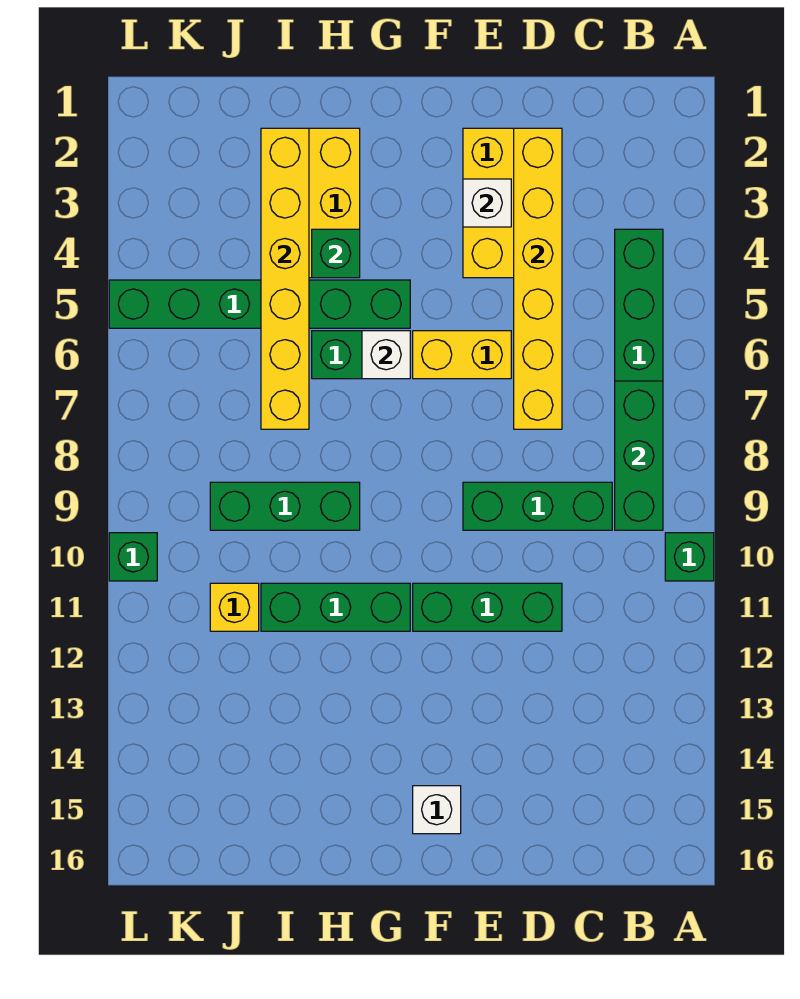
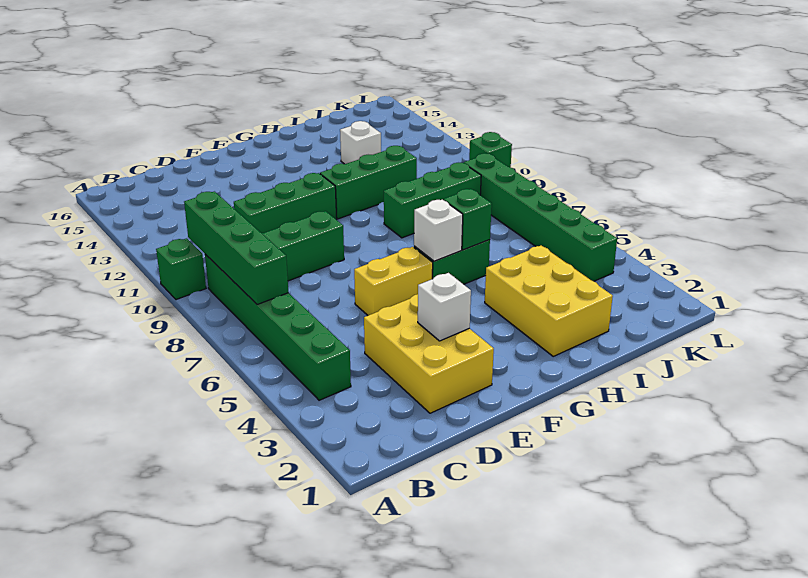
green 1x3 brick [615,381,663,530] -> green 1x4 brick [184,192,289,304]
yellow 1x6 brick [514,128,562,429] -> none
white 1x1 brick [413,786,461,834] -> white 1x1 brick moved to [340,121,381,164]
green 1x6 brick [109,280,410,328] -> green 1x6 brick turned to [464,153,617,281]
green 1x1 brick [312,229,360,278] -> green 1x1 brick moved to [444,189,492,250]
yellow 1x6 brick [261,128,309,429] -> none
yellow 1x1 brick [210,583,259,631] -> none

